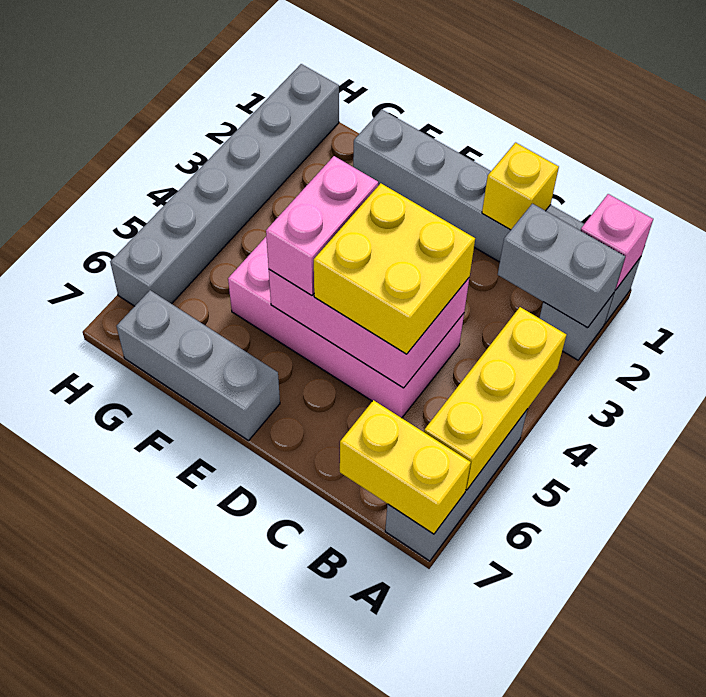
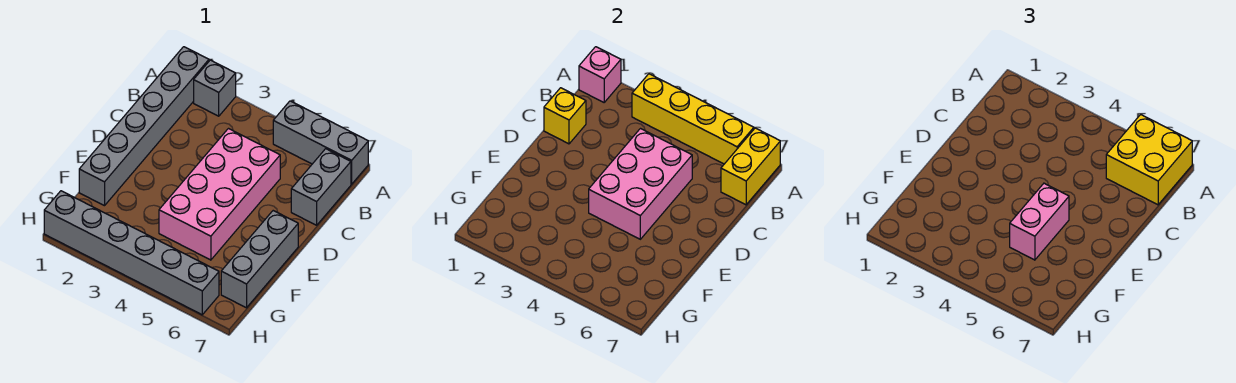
grey 1x2 brick [498,204,625,328] -> grey 1x2 brick moved to [291,149,351,225]
yellow 1x3 brick [424,307,566,490] -> yellow 1x4 brick [632,74,754,164]
yellow 2x2 brick [314,183,475,354] -> yellow 2x2 brick moved to [1106,114,1192,205]
pink 1x2 brick [266,156,378,296] -> pink 1x2 brick turned to [1010,183,1069,260]

